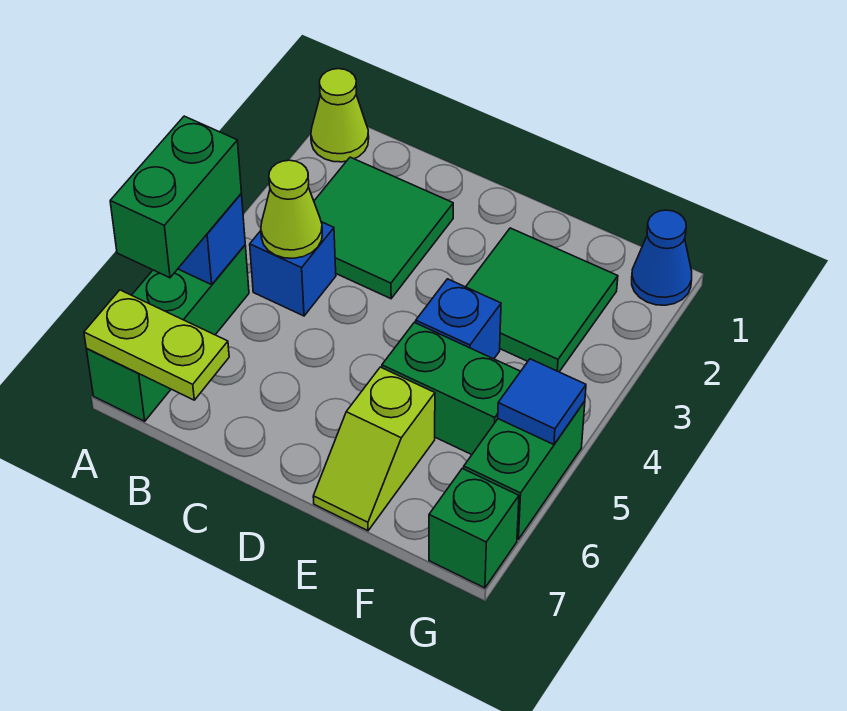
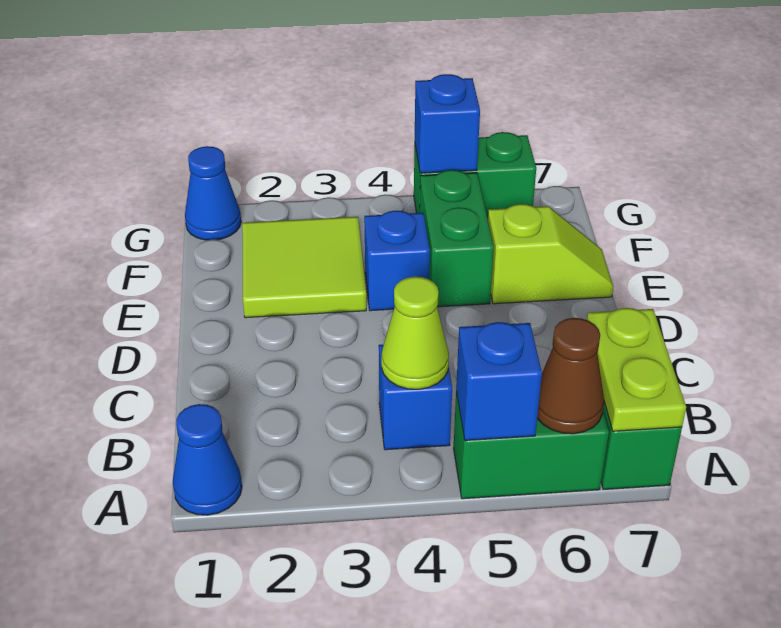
lime 1x1 cone [311,69,369,162] -> blue 1x1 cone [173,404,242,515]
green 1x2 brick [110,116,241,278] -> none
none -> brown 1x1 cone [537,318,604,434]
green 2x2 tile [314,157,453,299] -> none
green 2x2 tile [466,228,618,372] -> lime 2x2 tile [242,217,366,318]
blue 1x1 tile [498,359,586,445] -> blue 1x1 brick [415,74,480,173]
green 1x1 brick [429,469,519,588] -> none

